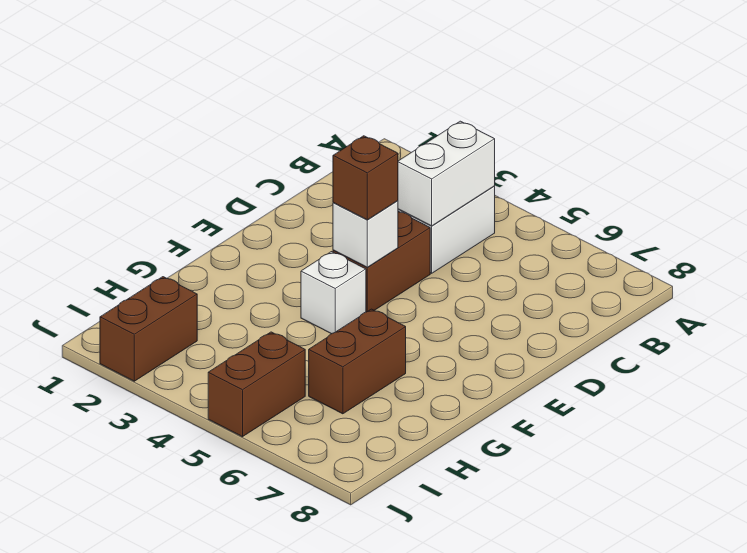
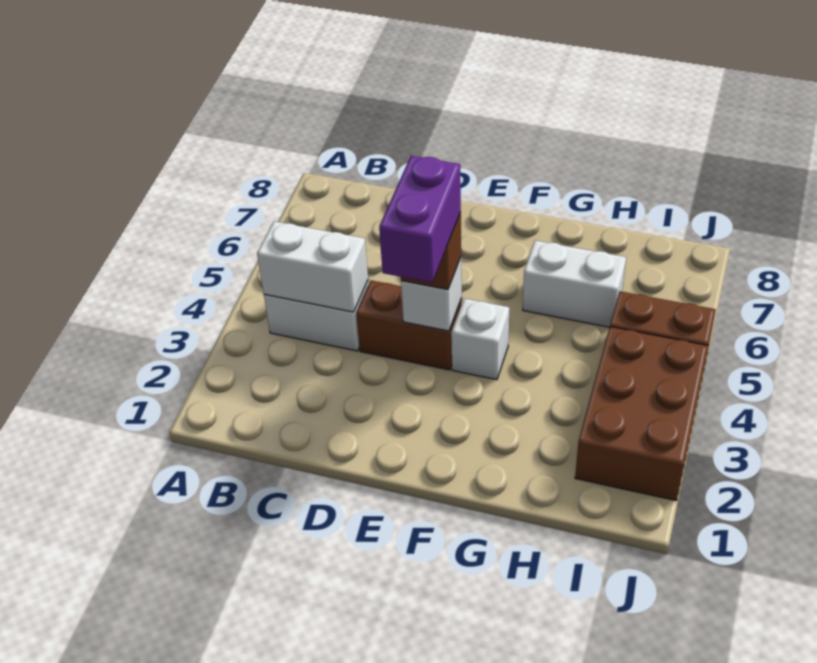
none -> purple 1x2 brick [379,156,461,283]
brown 1x2 brick [309,309,406,414] -> white 1x2 brick [523,240,626,327]
brown 1x2 brick [100,277,197,381] -> brown 2x3 brick [575,327,708,501]

